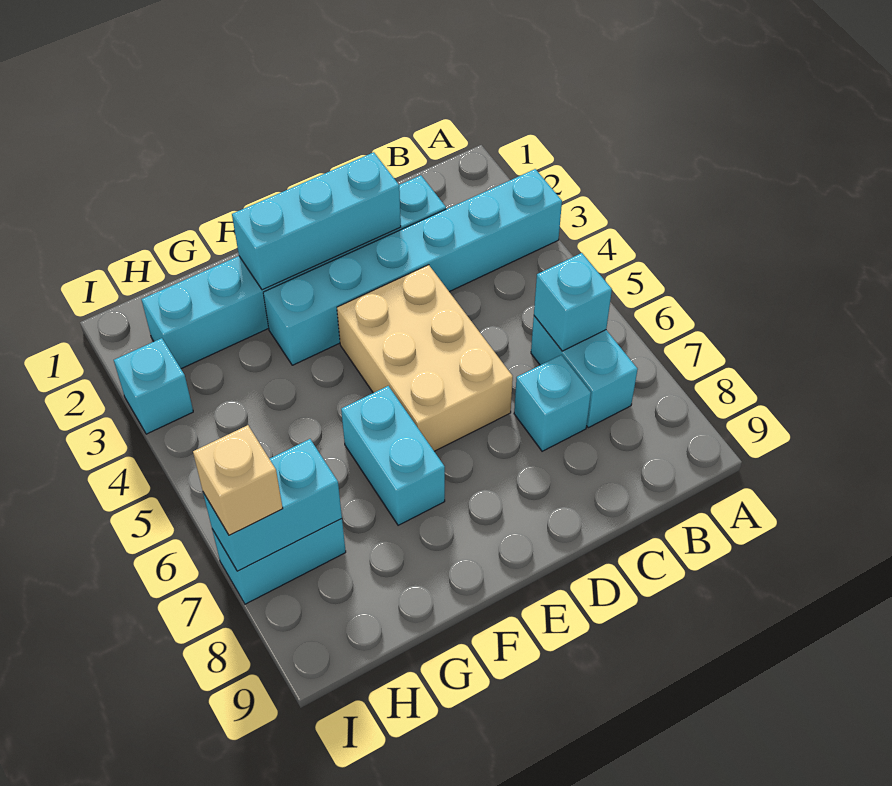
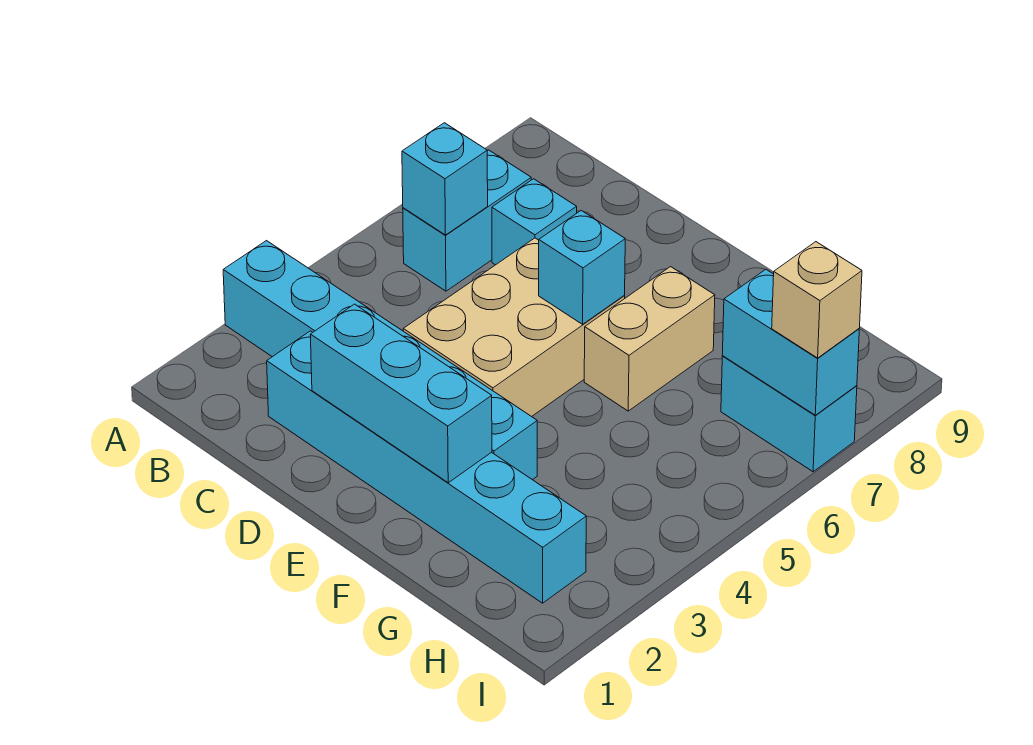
cyan 1x2 brick [341,386,445,525] -> tan 1x2 brick [584,267,715,411]
cyan 1x1 brick [114,338,193,434] -> cyan 1x1 brick moved to [539,210,625,324]

